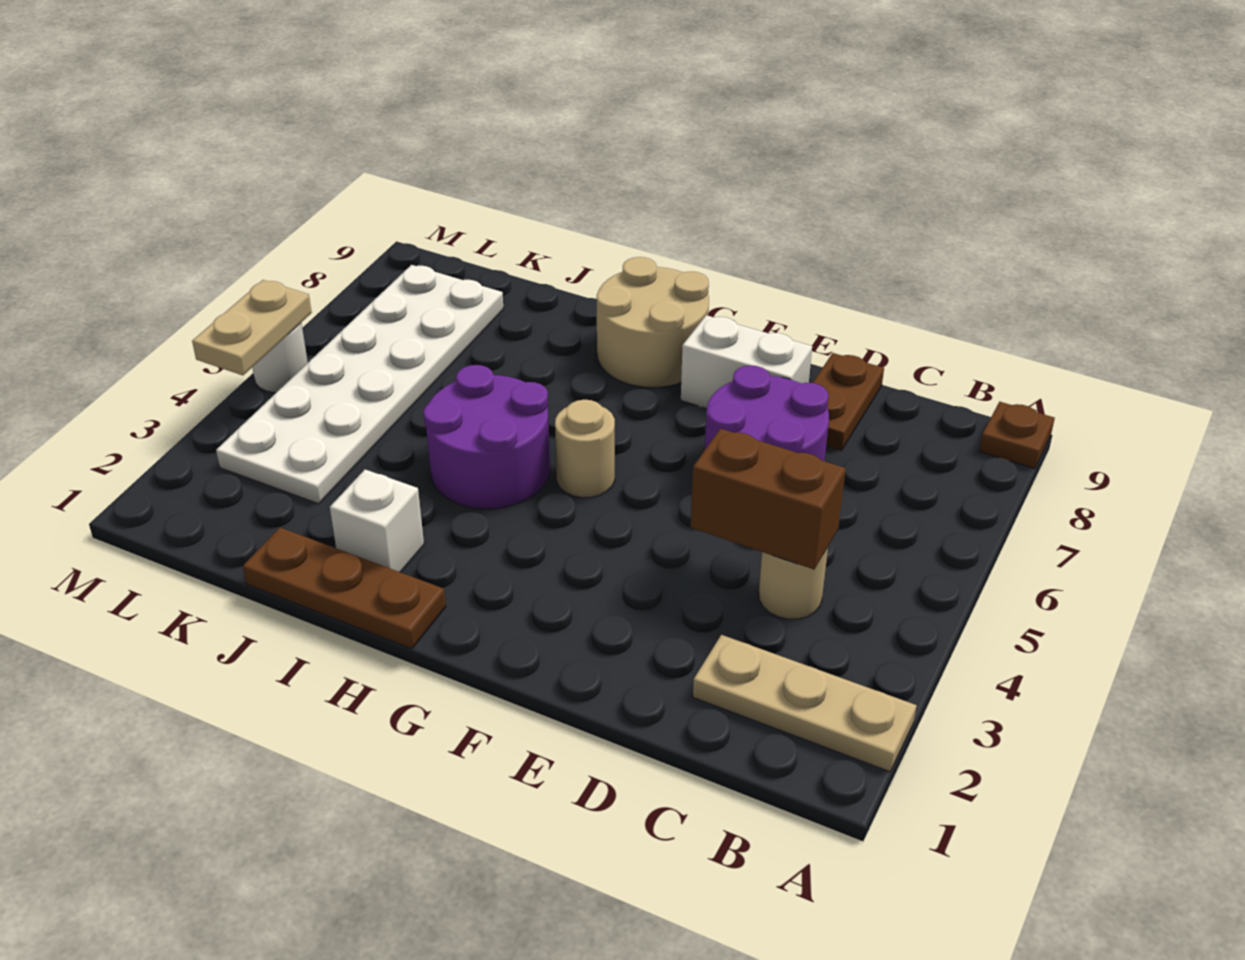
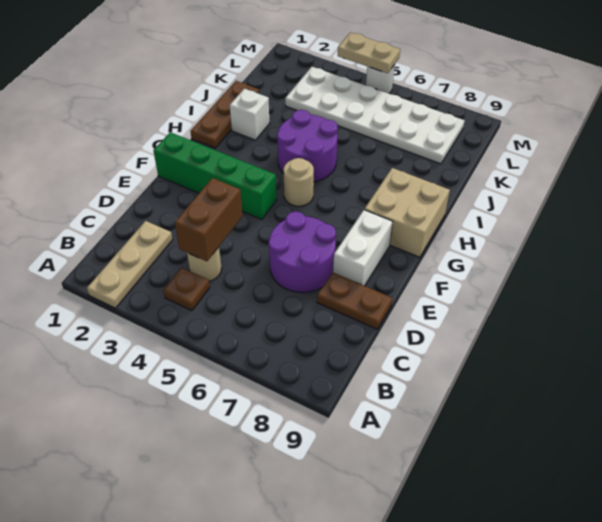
brown 1x1 plate [979,402,1055,469] -> brown 1x1 plate moved to [163,268,210,311]
none -> green 1x4 brick [153,132,277,220]
tan 2x2 round brick [597,257,709,388] -> tan 2x2 brick [365,168,450,257]

